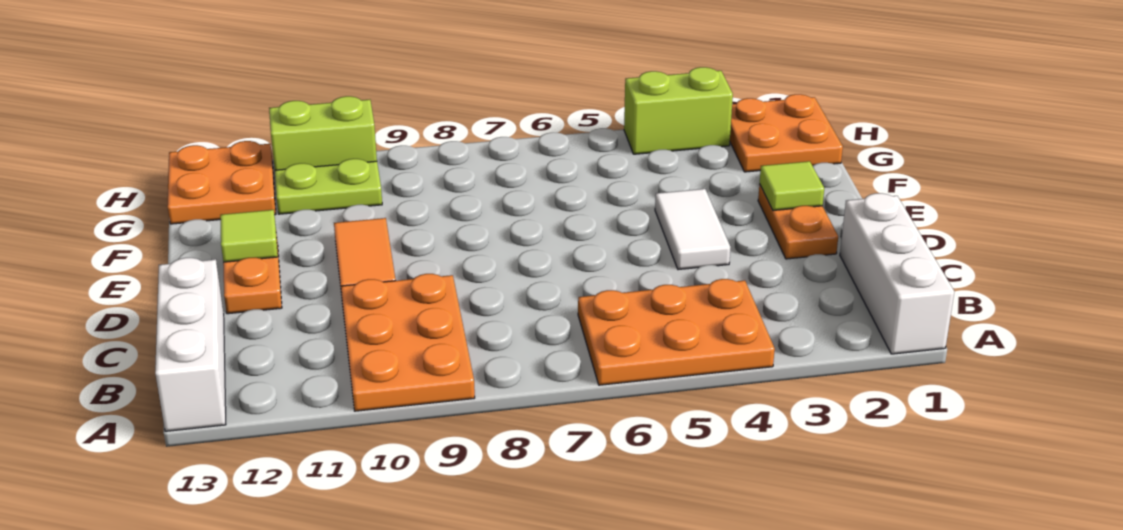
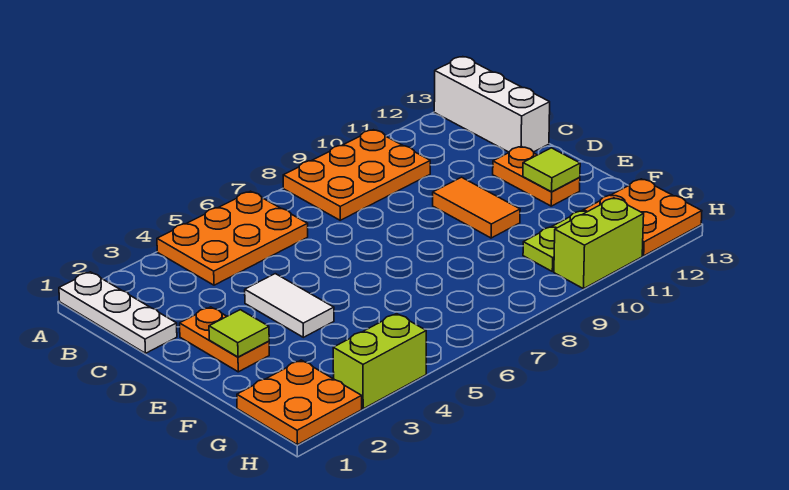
white 1x3 brick [840,193,954,354] -> white 1x3 plate [59,272,177,353]
orange 2x3 plate [341,274,475,411] -> orange 2x3 plate turned to [283,130,430,220]

